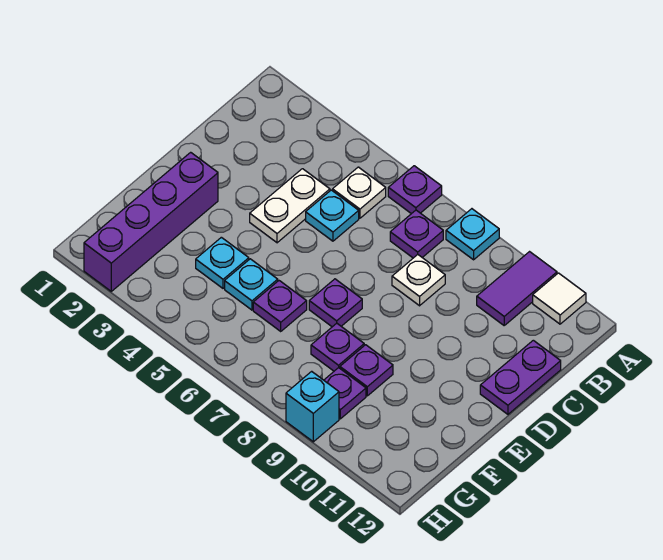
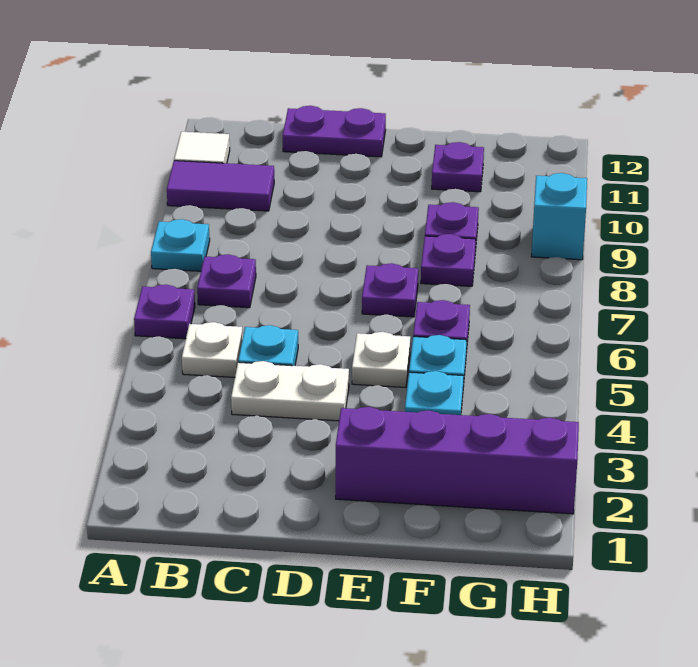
white 1x1 plate [392,255,445,306] -> white 1x1 plate moved to [352,332,410,387]
purple 1x1 plate [324,368,366,419] -> purple 1x1 plate moved to [432,142,484,192]

